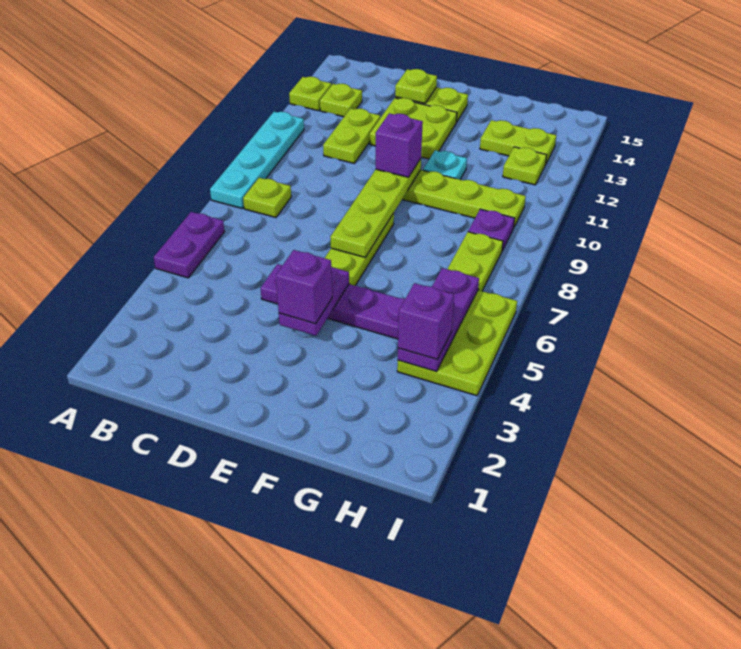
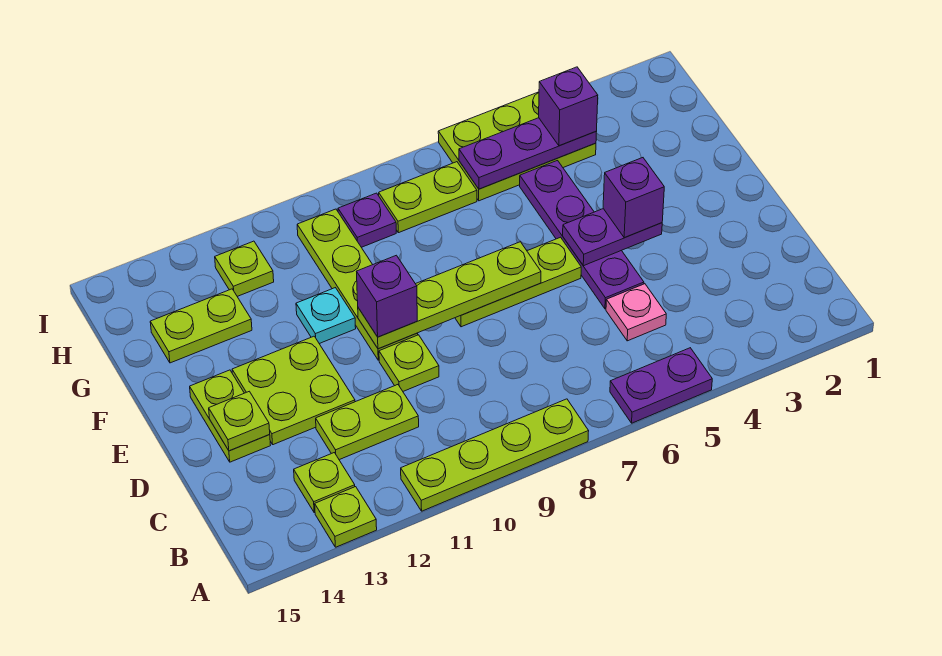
cyan 1x4 plate [210,112,304,209] -> lime 1x4 plate [401,399,589,511]
lime 1x1 plate [243,178,291,217] -> lime 1x1 plate moved to [379,335,439,391]
none -> pink 1x1 plate [606,284,666,341]
lime 1x2 plate [480,120,556,164] -> lime 1x2 plate turned to [150,289,252,363]

